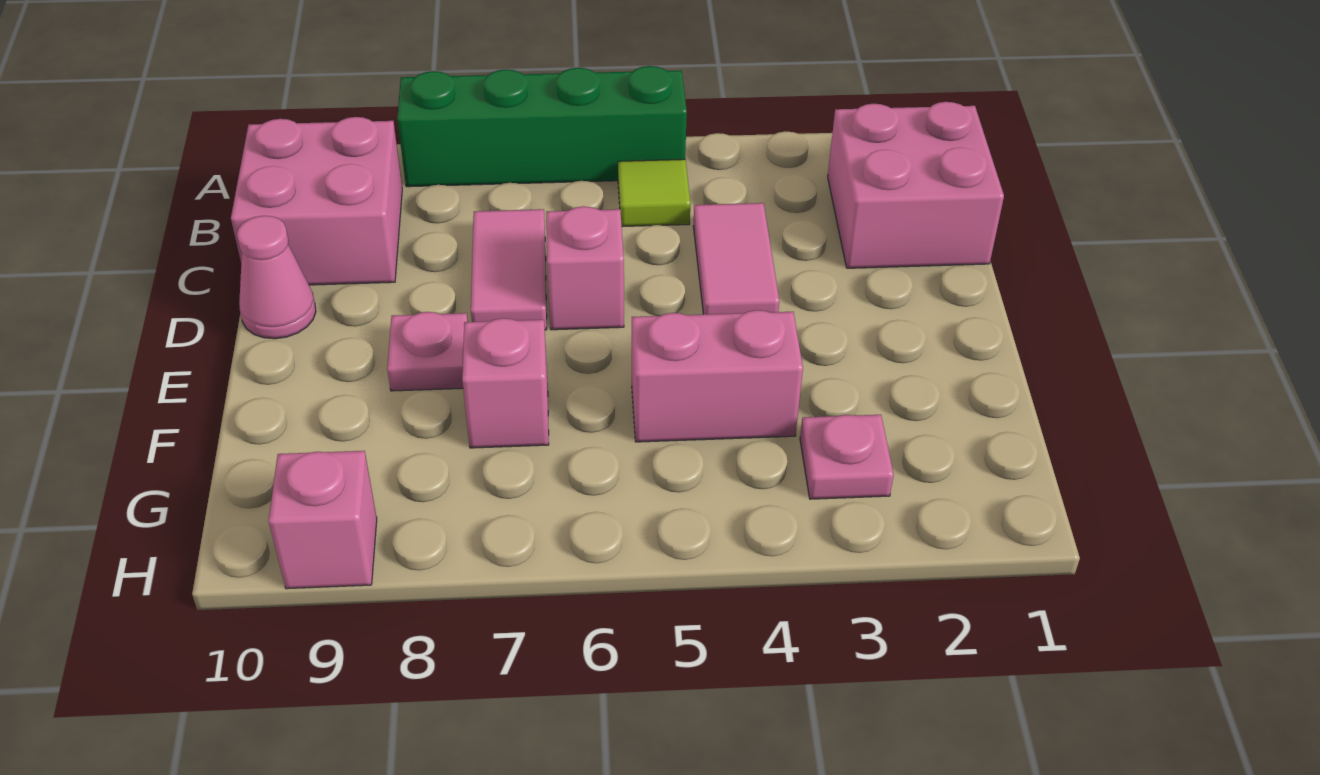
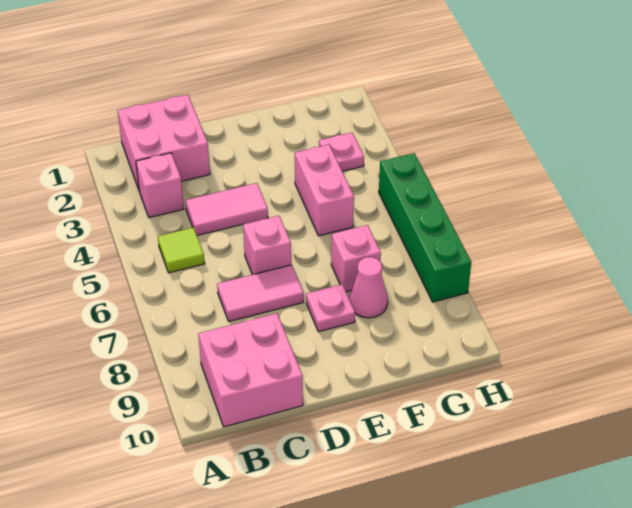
green 1x4 brick [397,66,687,187] -> green 1x4 brick moved to [379,153,471,302]
pink 1x1 cone [237,216,316,339] -> pink 1x1 cone moved to [349,257,388,318]
pink 1x1 brick [269,451,377,589] -> pink 1x1 brick moved to [136,153,184,218]

